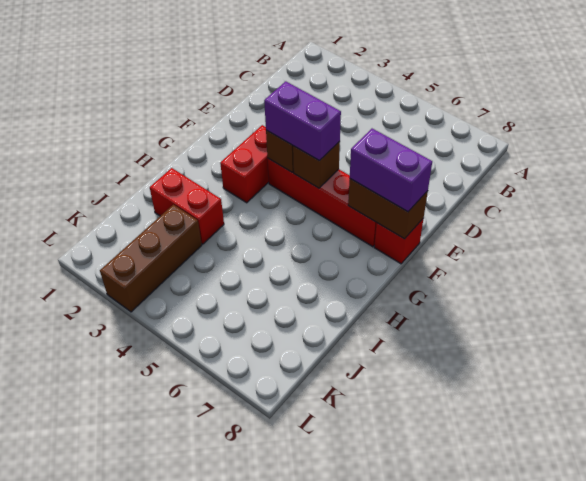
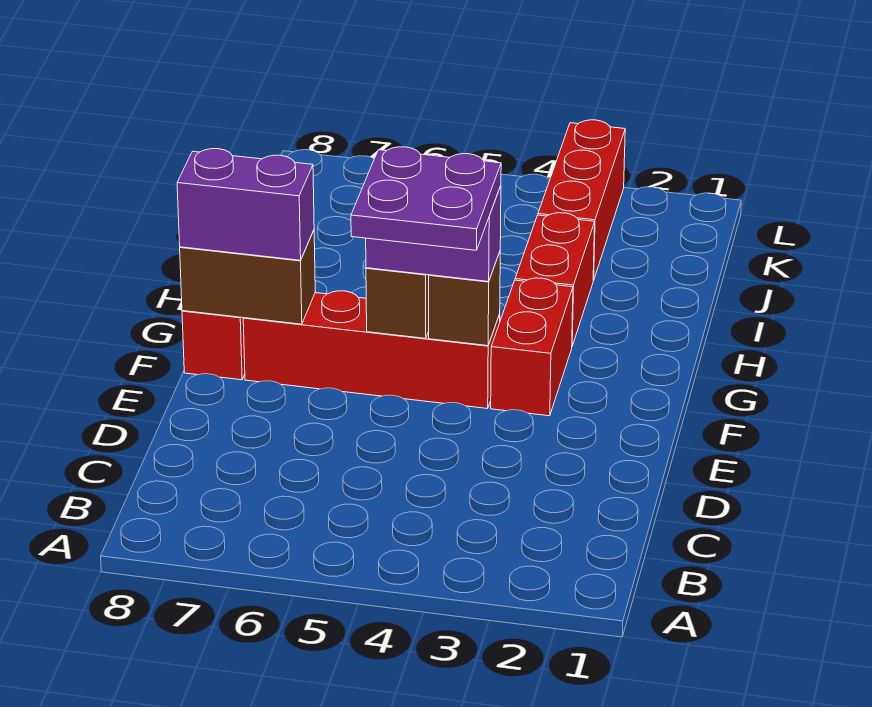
none -> purple 2x2 plate [351,147,501,250]
red 1x2 brick [150,168,224,244] -> red 1x2 brick turned to [515,213,595,346]
brown 1x3 brick [100,205,202,312] -> red 1x3 brick [538,120,625,280]

